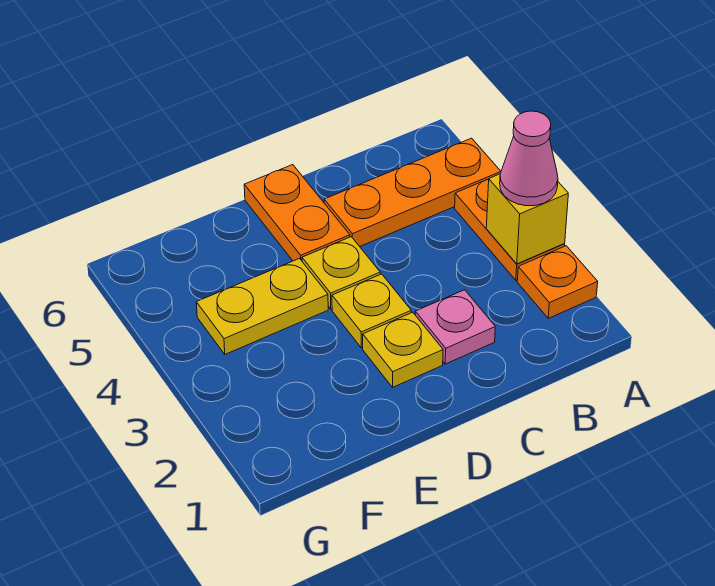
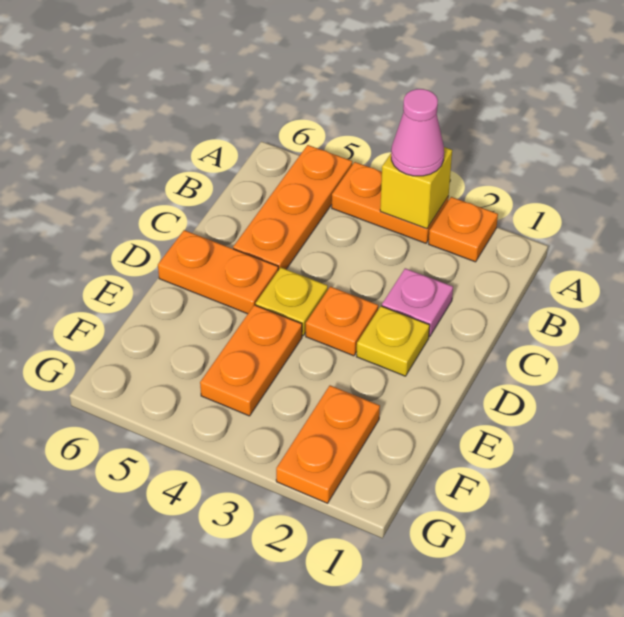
yellow 1x1 plate [332,274,411,348] -> orange 1x1 plate [306,286,378,356]
yellow 1x2 plate [196,258,328,354] -> orange 1x2 plate [200,305,302,416]
none -> orange 1x2 plate [276,385,380,503]

